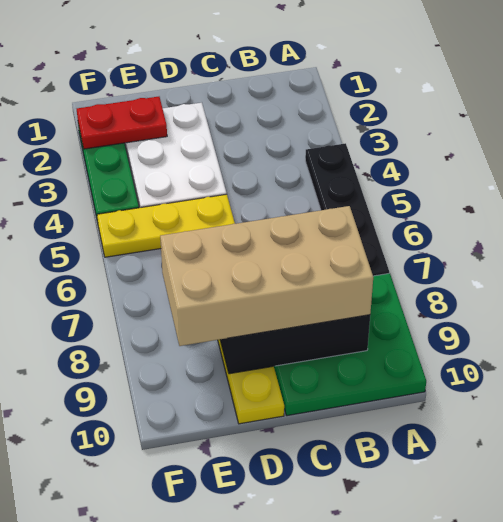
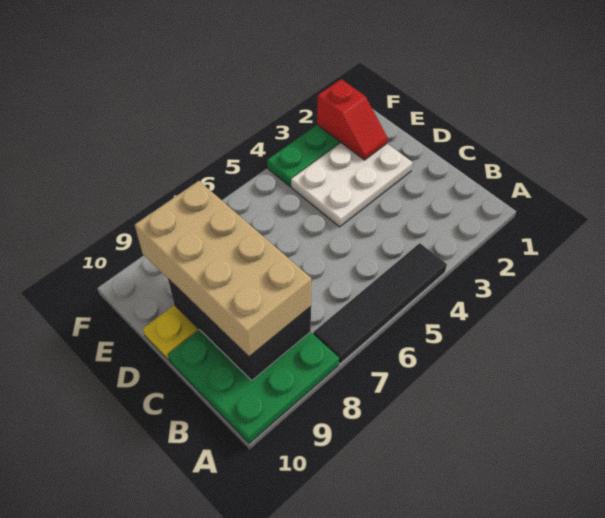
black 1x4 plate [305,143,389,276] -> black 1x4 tile [313,243,447,364]
yellow 1x3 plate [97,194,235,257] -> none
red 1x2 plate [77,97,167,149] -> red 1x2 slope [317,79,388,160]

